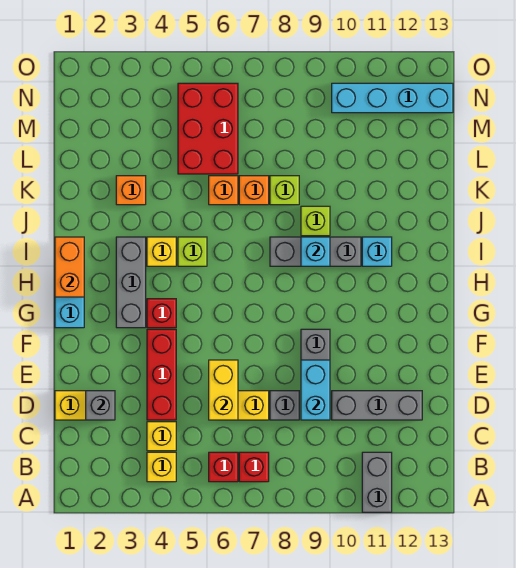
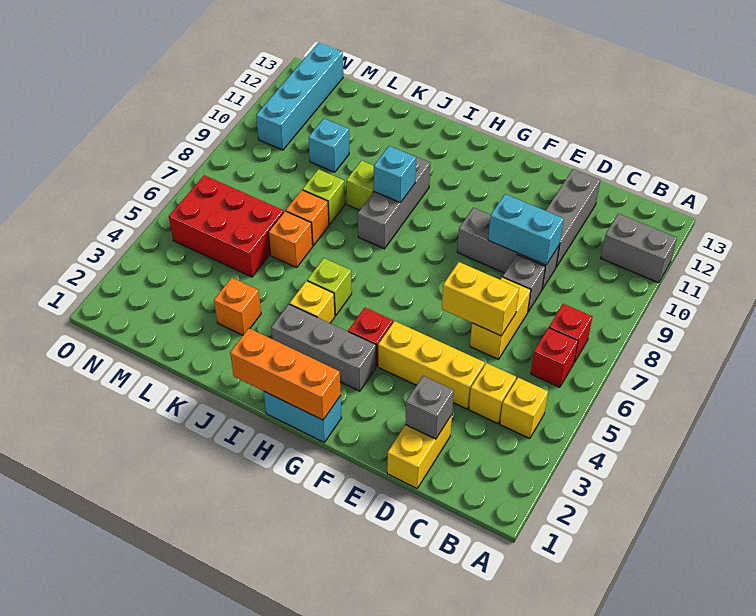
red 1x3 brick [147,329,176,420] -> yellow 1x3 brick [378,321,485,409]
orange 1x2 brick [55,237,84,297] -> orange 1x3 brick [230,328,341,420]
cyan 1x1 brick [362,237,392,266] -> cyan 1x1 brick moved to [309,119,349,172]

